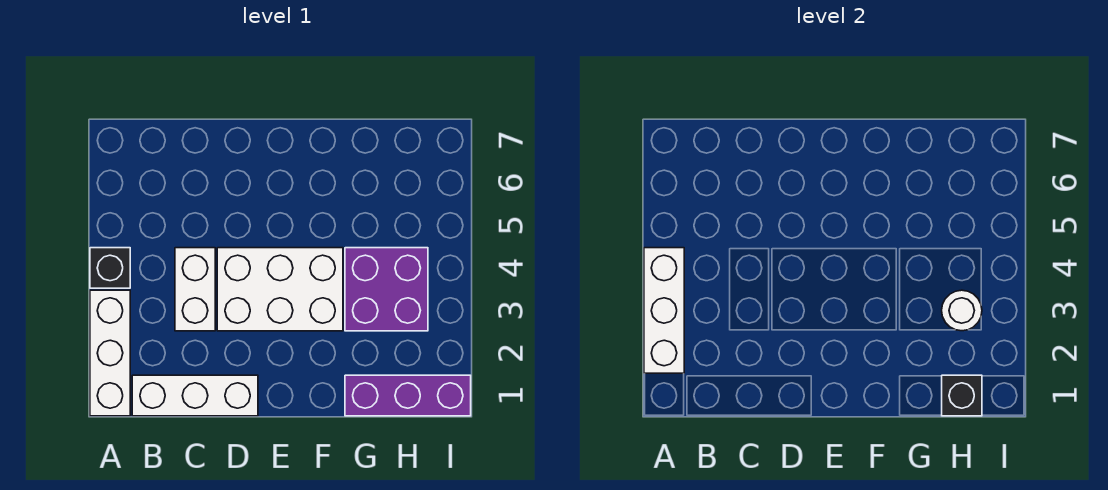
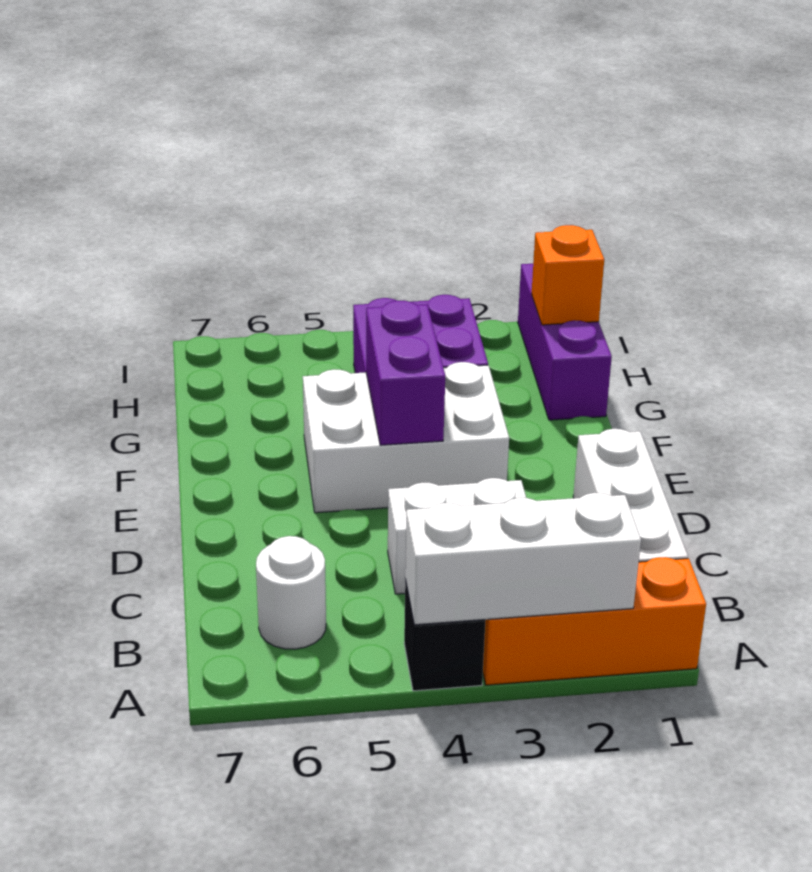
white 1x3 brick [90,290,130,416] -> orange 1x3 brick [483,557,706,685]
white 2x3 brick [217,248,343,331] -> white 2x3 brick turned to [303,362,509,513]
none -> purple 1x2 brick [366,301,445,445]
black 1x1 brick [942,375,982,416] -> orange 1x1 brick [531,225,604,325]
white 1x1 round brick [942,290,982,331] -> white 1x1 round brick moved to [256,536,326,649]

